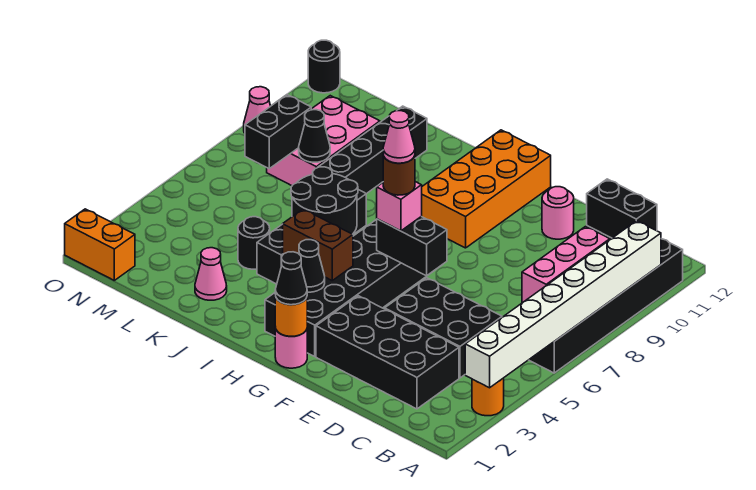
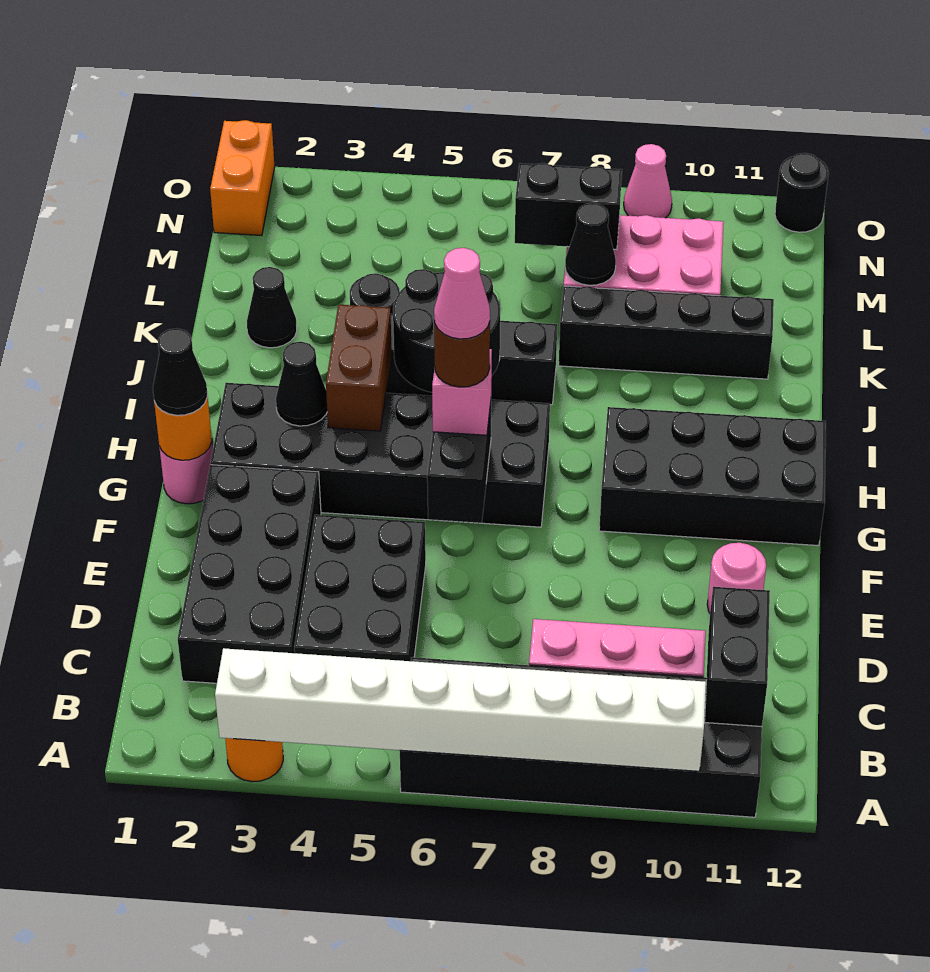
orange 2x4 brick [421,130,551,248] -> black 2x4 brick [599,407,826,546]
pink 1x1 cone [195,248,227,300] -> black 1x1 cone [247,267,297,348]

